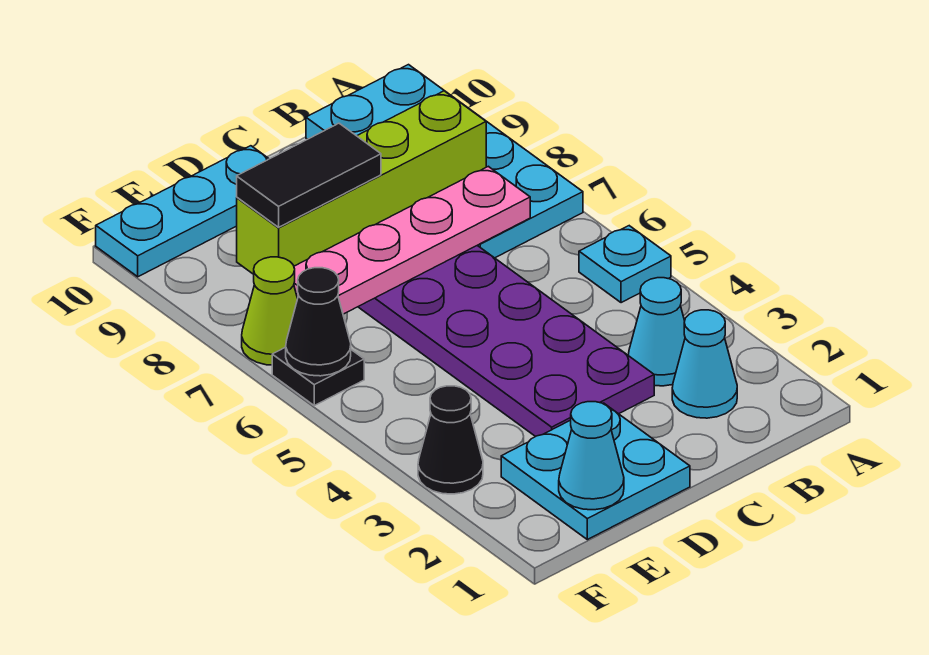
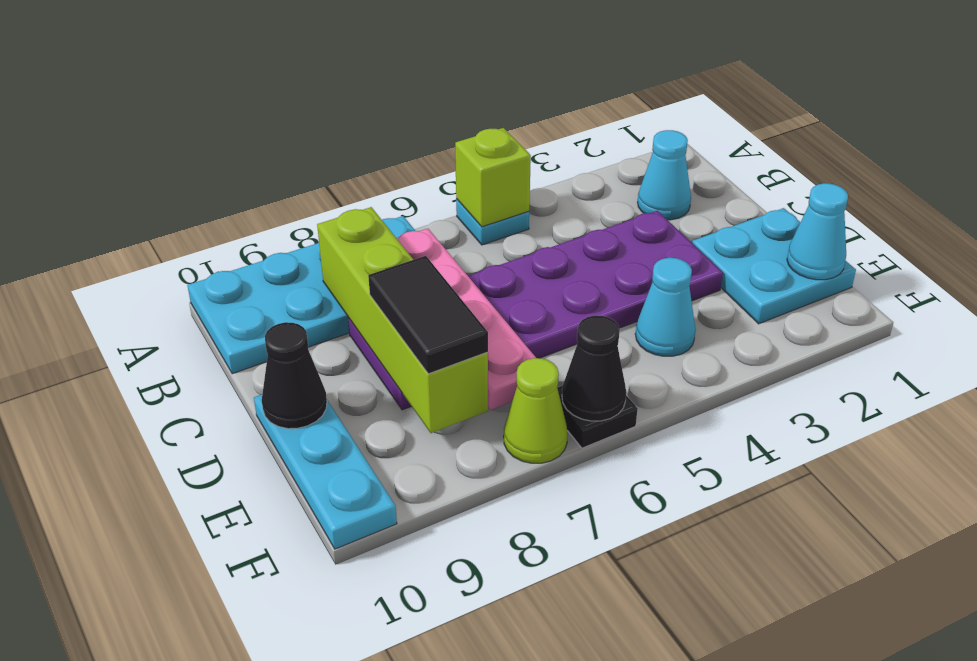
none -> lime 1x1 brick [455,128,531,227]
cyan 1x1 cone [628,278,685,386] -> cyan 1x1 cone moved to [635,258,696,356]
black 1x1 cone [418,386,483,494] -> black 1x1 cone moved to [262,322,327,429]

